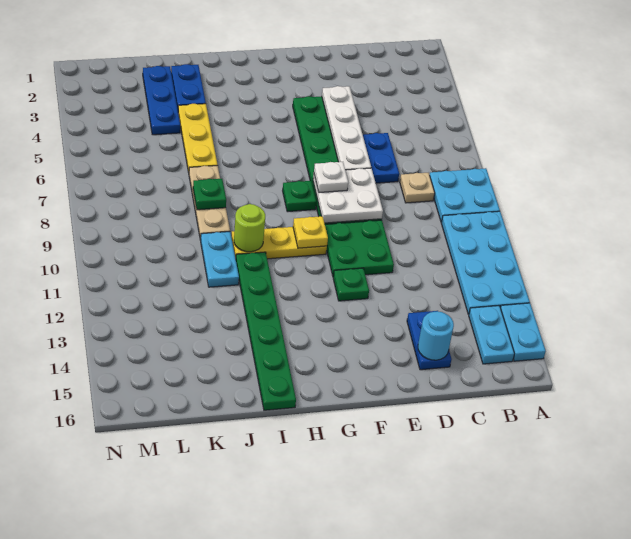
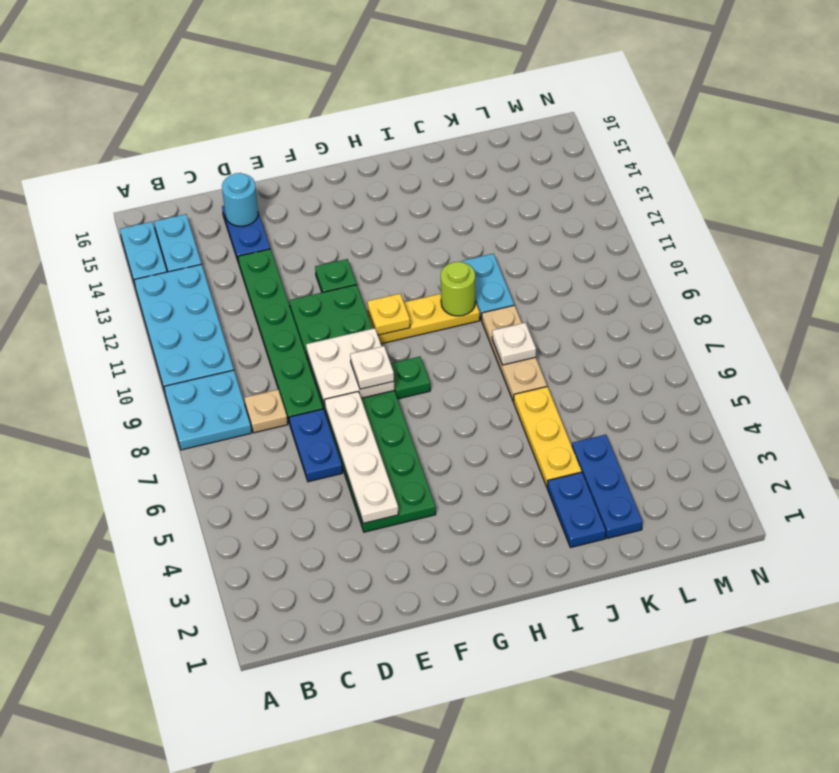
green 1x6 plate [236,252,296,410] -> green 1x6 plate moved to [238,249,323,424]
green 1x1 plate [193,179,226,210] -> white 1x1 plate [492,323,536,365]

